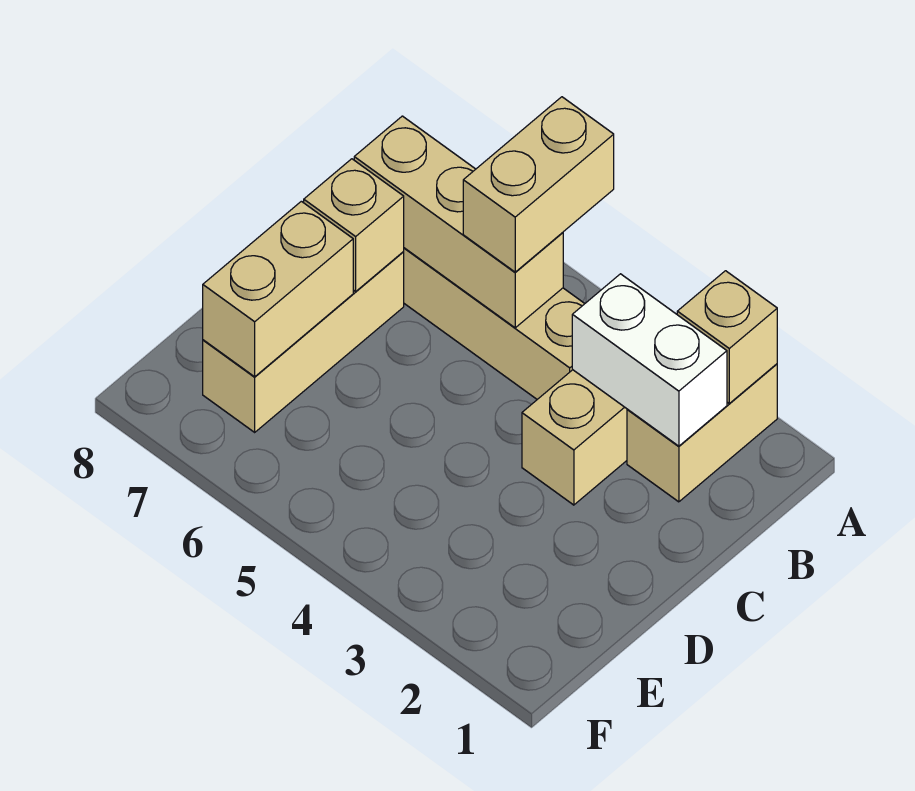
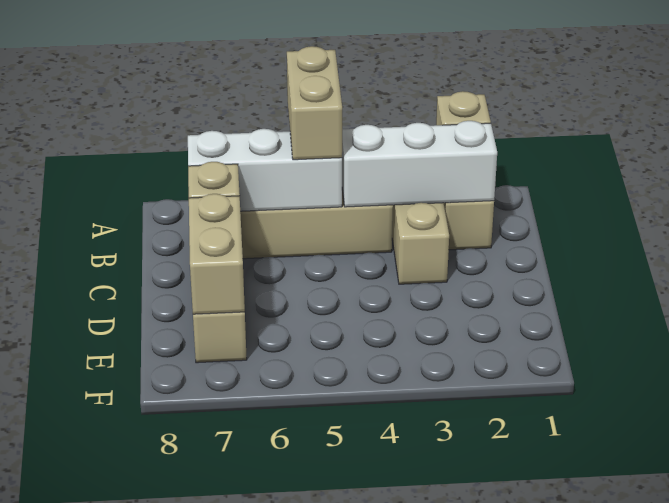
white 1x2 brick [572,274,727,446] -> white 1x3 brick [342,121,497,207]
tan 1x3 brick [354,116,563,328] -> white 1x3 brick [188,129,342,211]

